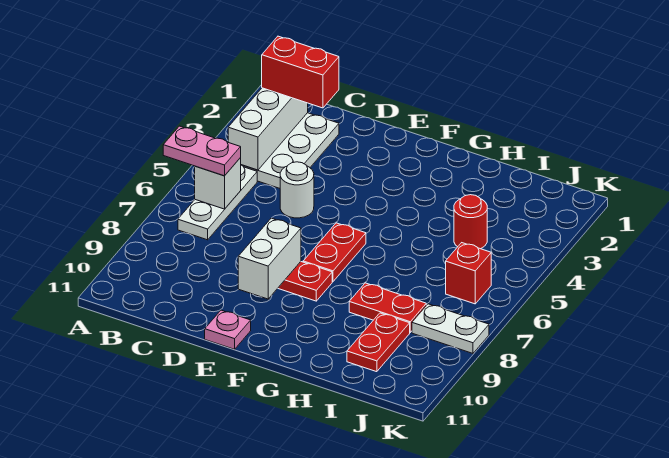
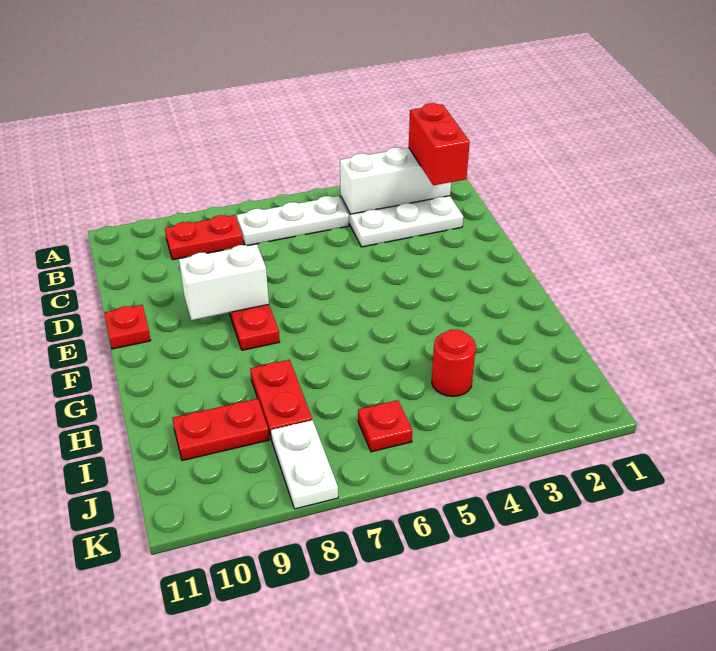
pink 1x2 plate [163,126,241,176] -> none
white 1x1 brick [195,158,241,209] -> none
white 1x1 round brick [280,162,314,218] -> none
pink 1x1 plate [205,310,251,349] -> red 1x1 plate [104,305,151,349]
red 1x2 plate [303,223,366,282] -> red 1x2 plate moved to [165,215,243,260]
red 1x1 brick [446,243,491,304] -> red 1x1 plate [358,400,412,452]

